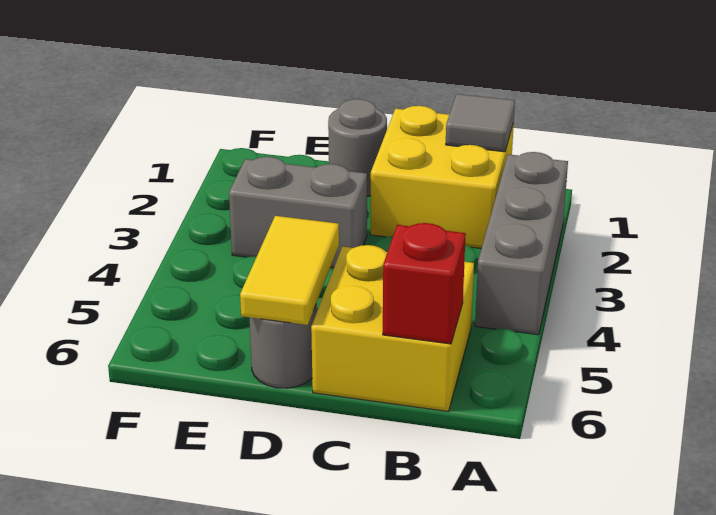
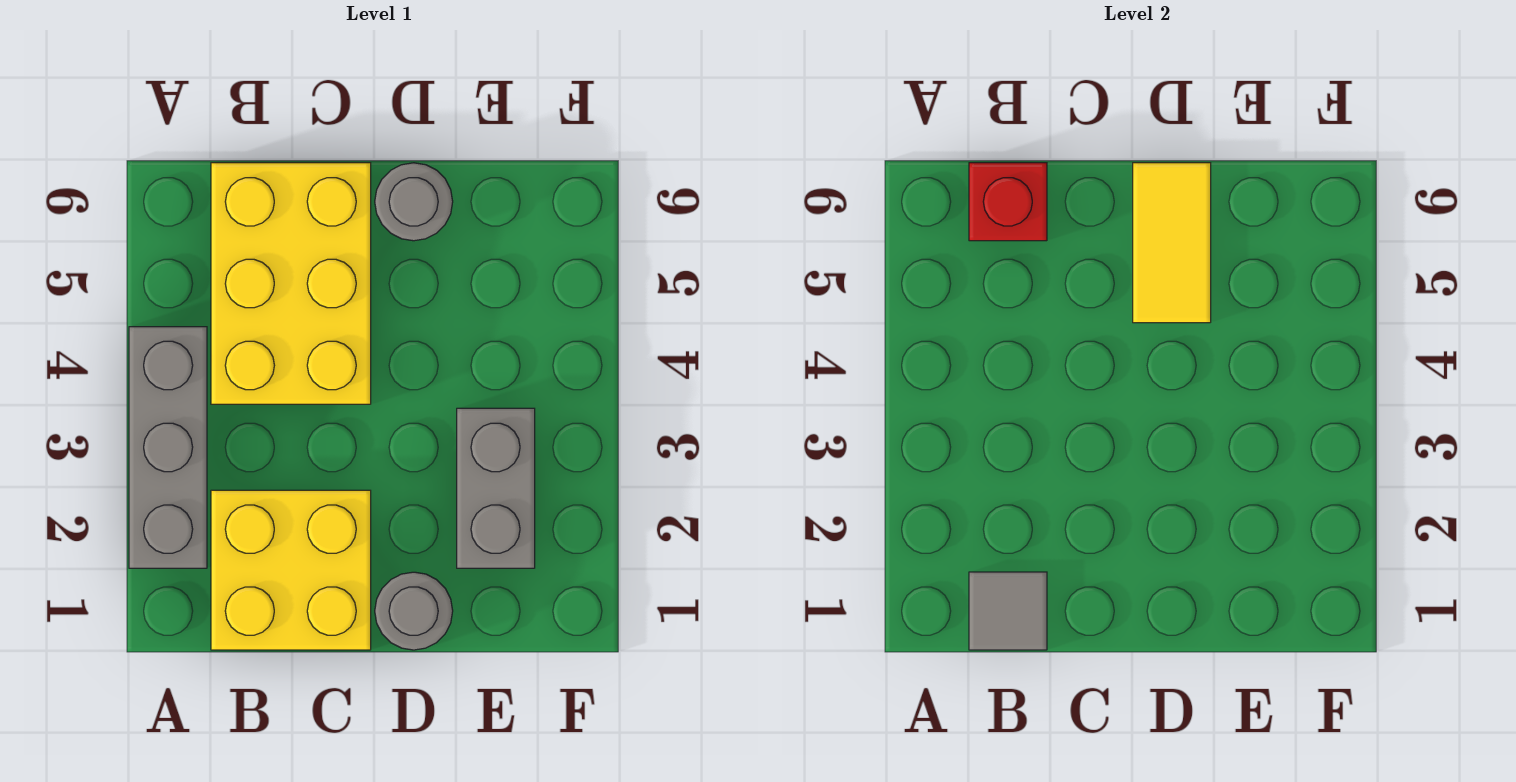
yellow 2x2 brick [311,245,474,411] -> yellow 2x3 brick [211,163,371,404]
grey 1x2 brick [229,157,367,268] -> grey 1x2 brick turned to [457,408,535,568]

